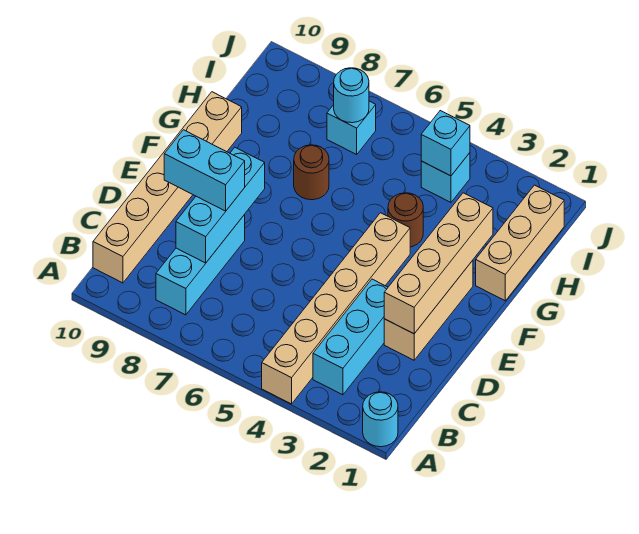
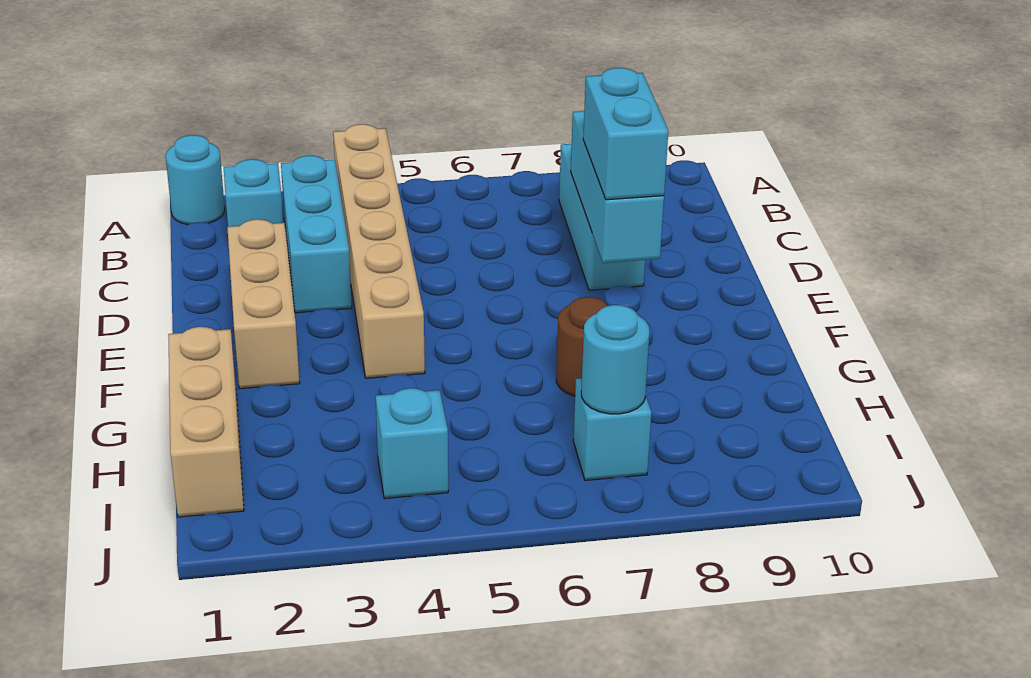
tan 1x6 brick [93,92,242,283] -> none
tan 1x4 brick [384,193,493,334] -> none
cyan 1x2 brick [164,130,245,211] -> cyan 1x2 brick turned to [583,68,668,200]
brown 1x1 round brick [388,193,423,247] -> none
cyan 1x1 brick [421,111,470,176] -> cyan 1x1 brick moved to [224,159,283,227]

